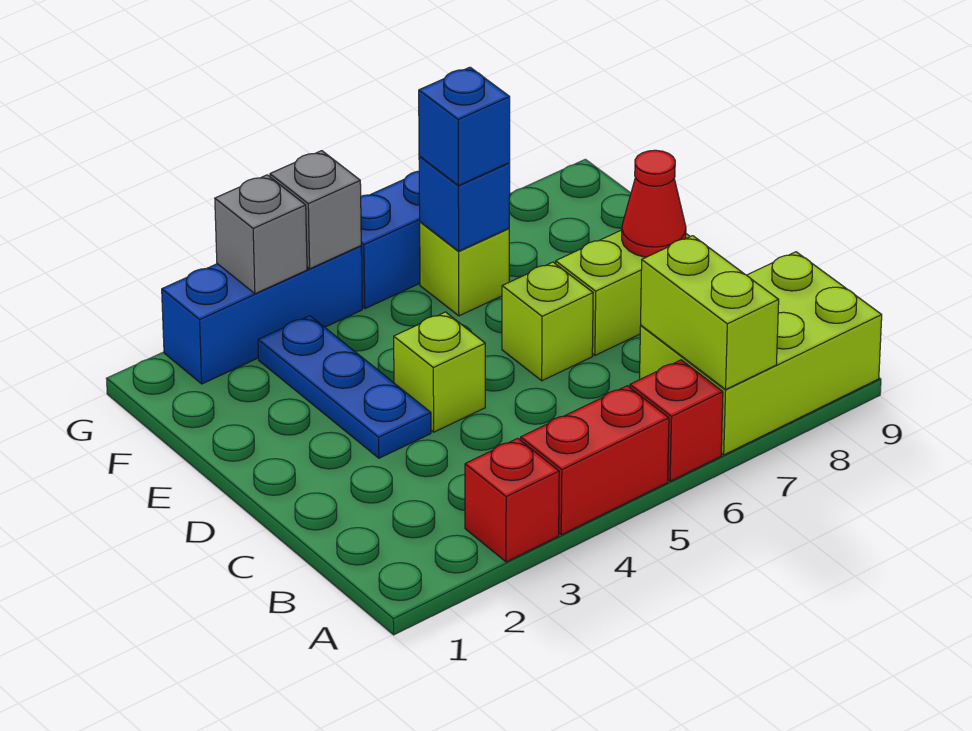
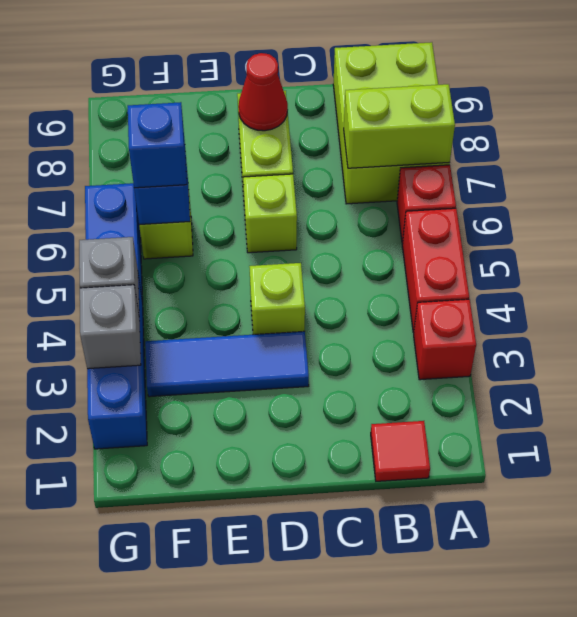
none -> red 1x1 tile [371,421,430,481]
blue 1x3 plate [258,316,431,458] -> blue 1x3 tile [145,331,309,397]

